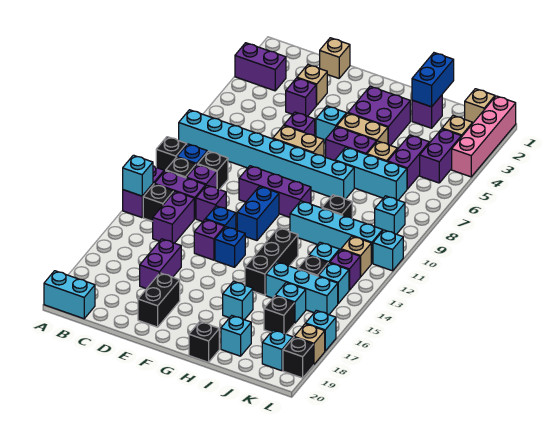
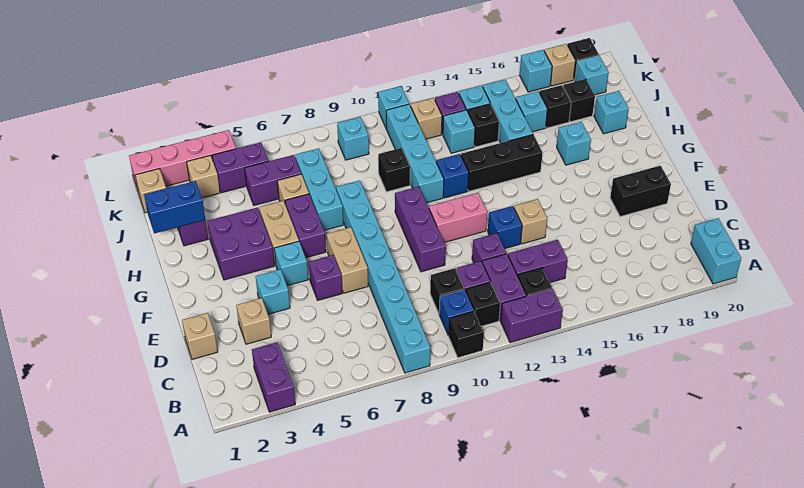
cyan 1x1 brick [123,155,153,196] -> cyan 1x1 brick moved to [256,269,290,314]
purple 1x1 brick [286,78,316,116] -> none
purple 1x2 brick [140,239,181,289] -> none
purple 1x1 brick [194,219,225,260] -> tan 1x1 brick [514,199,547,244]
blue 1x2 brick [237,186,279,240] -> pink 1x2 brick [429,193,487,243]
blue 1x1 brick [215,227,245,267] -> blue 1x1 brick moved to [436,154,469,198]
black 1x1 brick [189,322,219,362] -> black 1x1 brick moved to [563,79,595,122]

